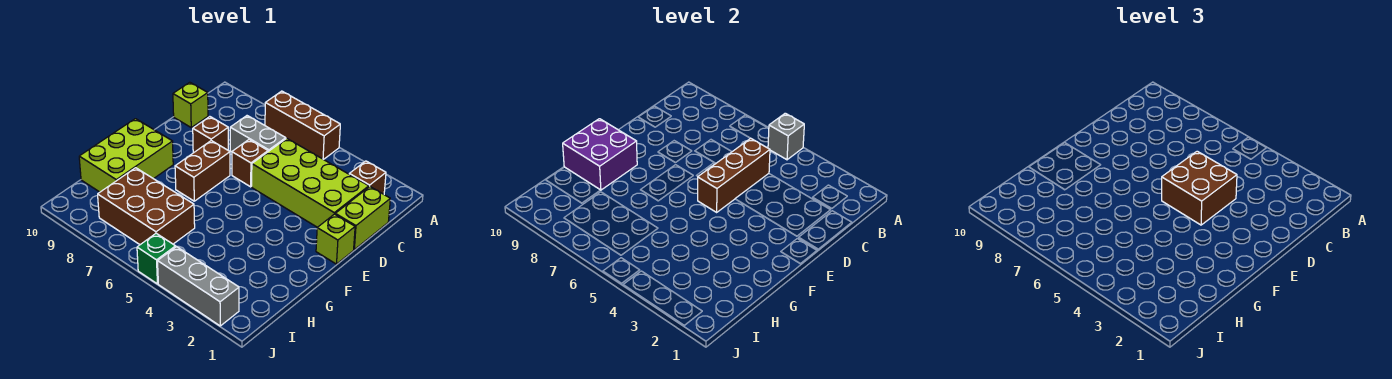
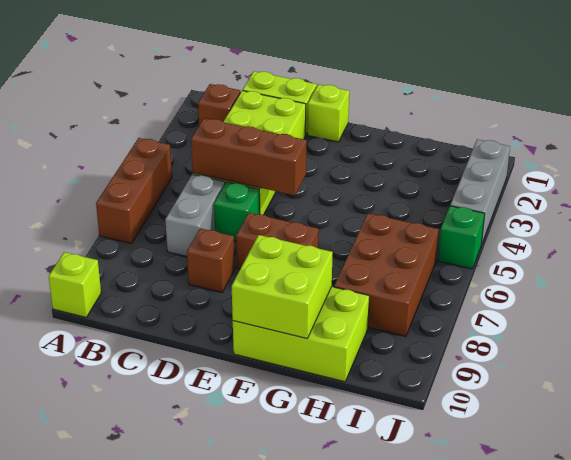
grey 1x1 brick [768,113,804,160] -> none
lime 1x1 brick [173,82,208,127] -> lime 1x1 brick moved to [49,252,101,317]
brown 2x2 brick [1162,151,1237,225] -> none
brown 1x1 brick [232,140,268,187] -> green 1x1 brick [214,182,260,241]
purple 2x2 brick [563,119,637,190] -> lime 2x2 brick [232,235,333,338]

